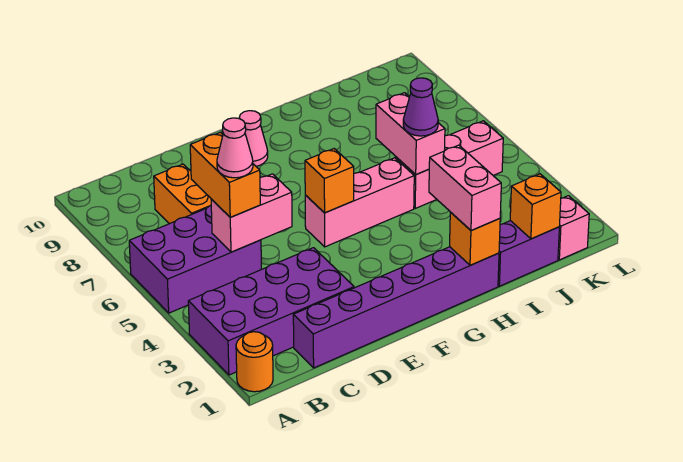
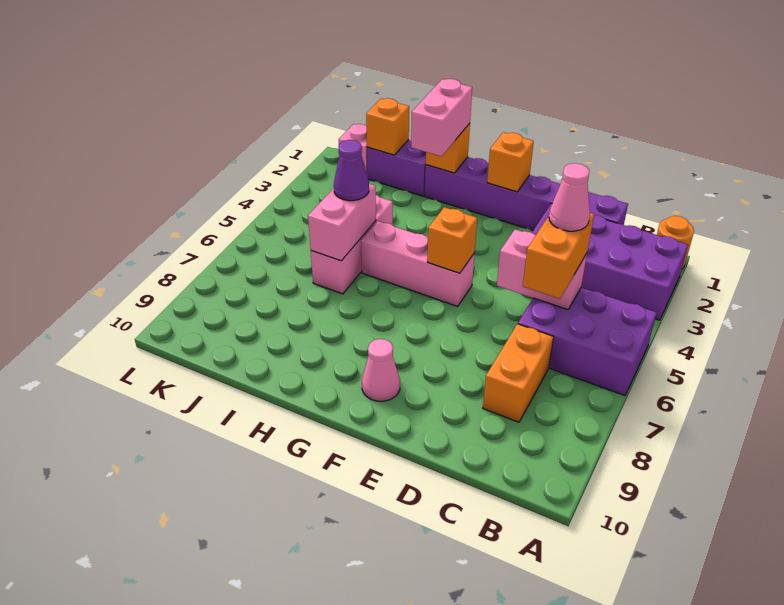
none -> orange 1x1 brick [487,132,534,192]
pink 1x3 brick [396,121,503,208] -> pink 1x3 brick turned to [311,195,393,294]

